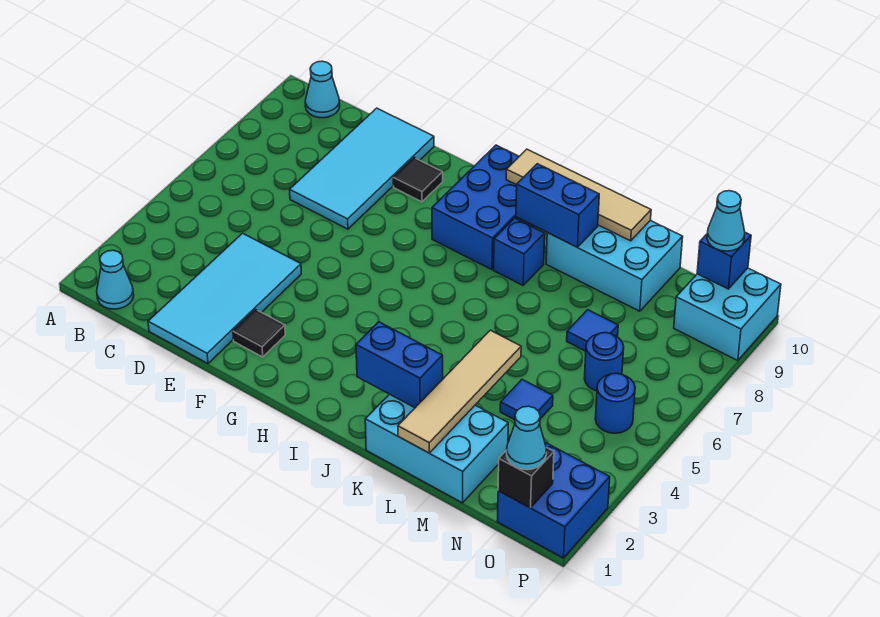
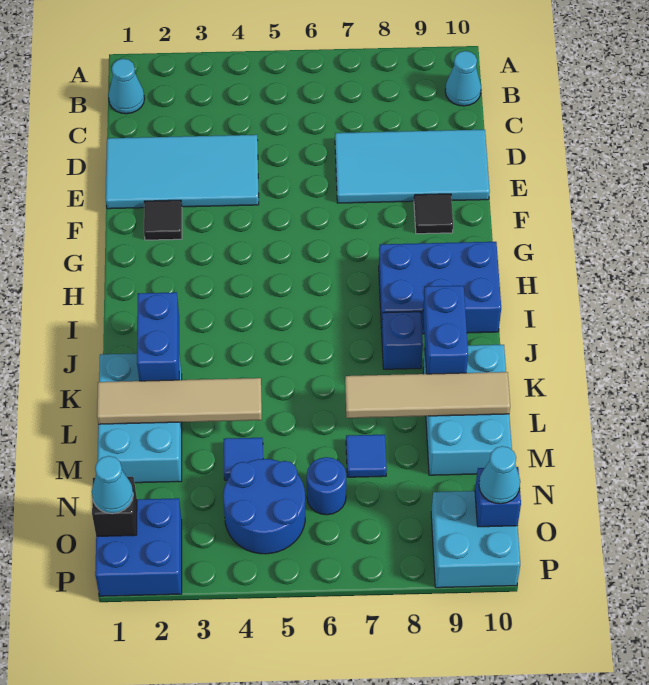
tan 1x4 tile [506,149,651,241] -> tan 1x4 tile turned to [345,372,510,418]
blue 1x1 round brick [595,373,635,433] -> blue 2x2 round brick [223,459,305,554]

